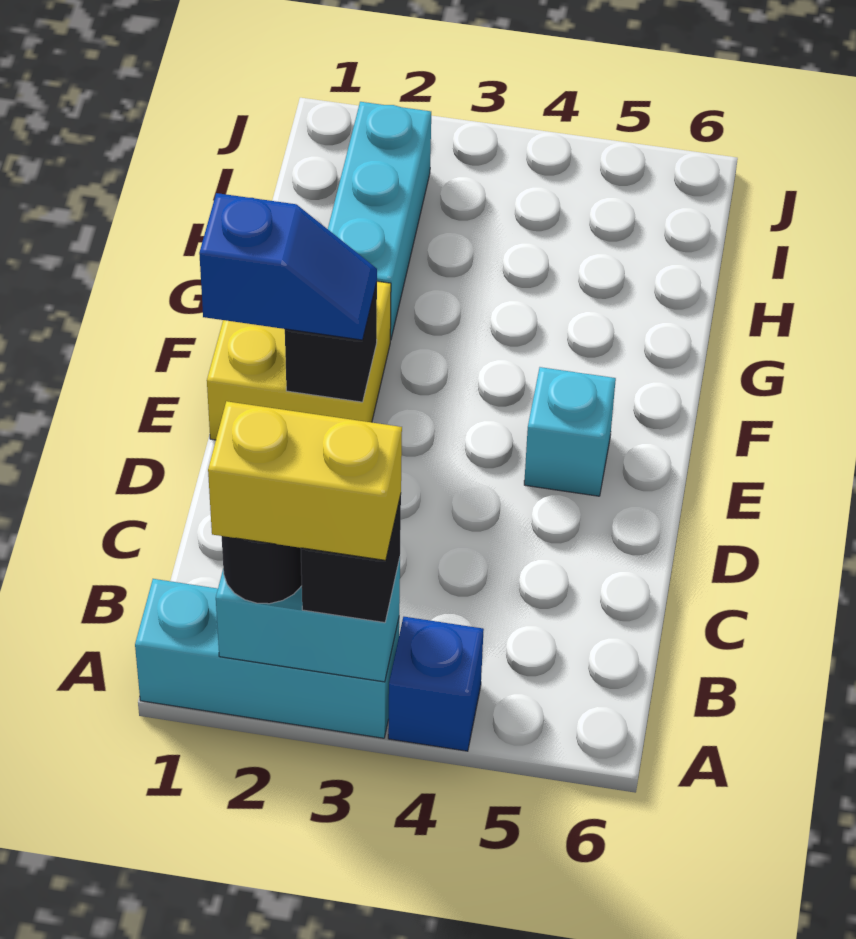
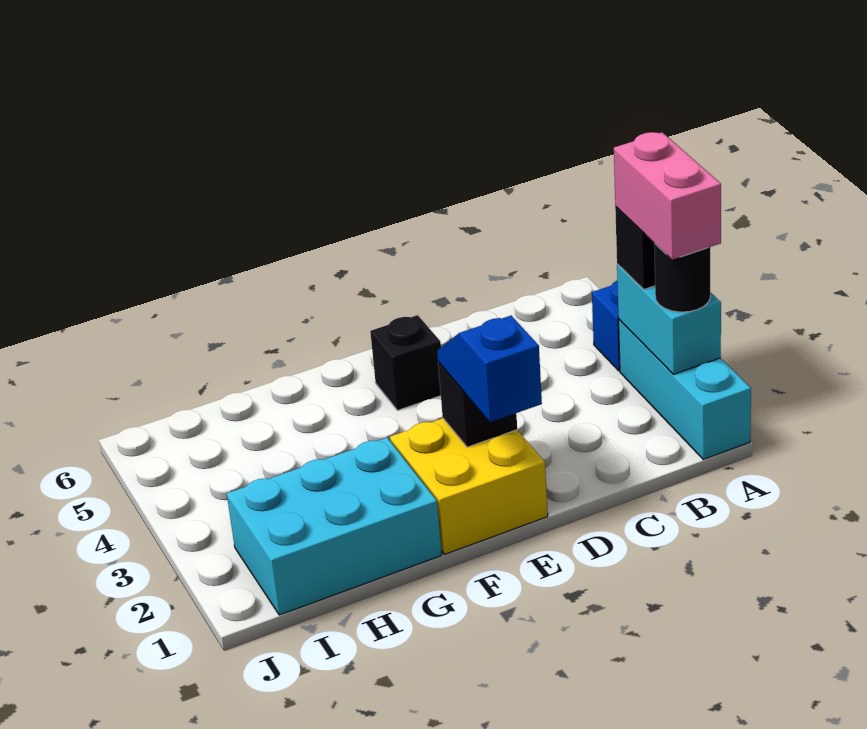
yellow 1x2 brick [208,401,402,560] -> pink 1x2 brick [614,132,721,260]
cyan 1x1 brick [524,367,616,496] -> black 1x1 brick [370,315,441,411]
cyan 1x3 brick [328,102,431,340] -> cyan 2x3 brick [227,438,442,615]

